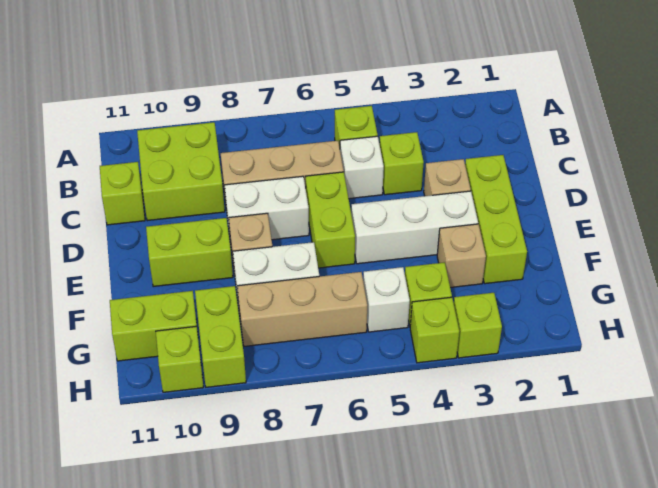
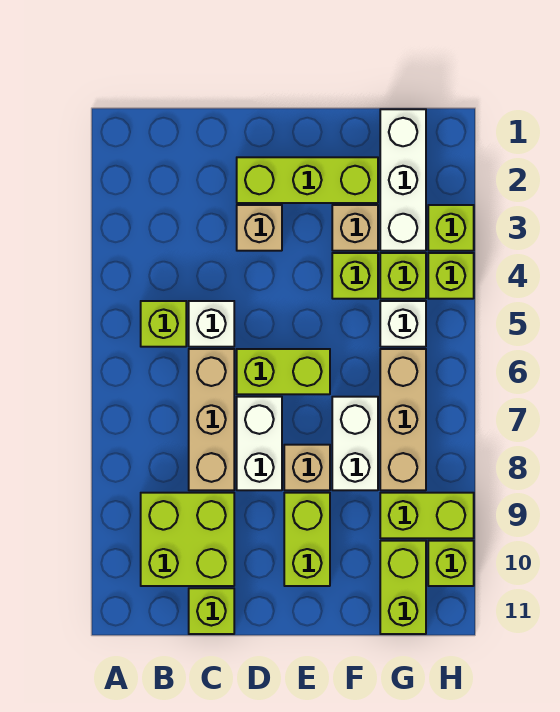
lime 1x1 brick [379,132,424,195] -> lime 1x1 brick moved to [332,253,378,299]
white 1x3 brick [351,191,478,264] -> white 1x3 brick moved to [380,109,426,251]

